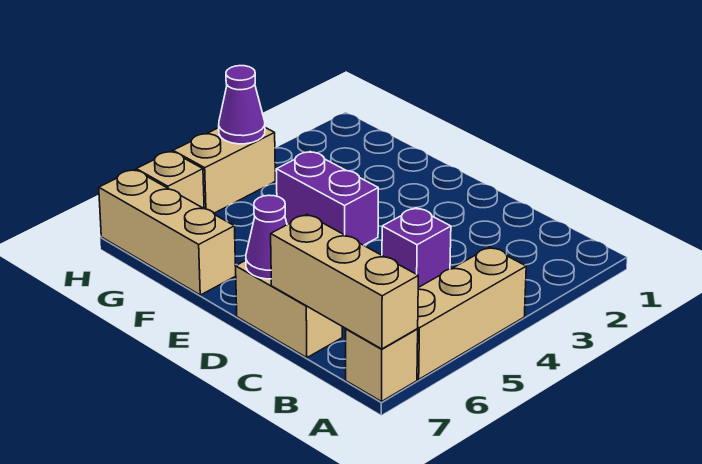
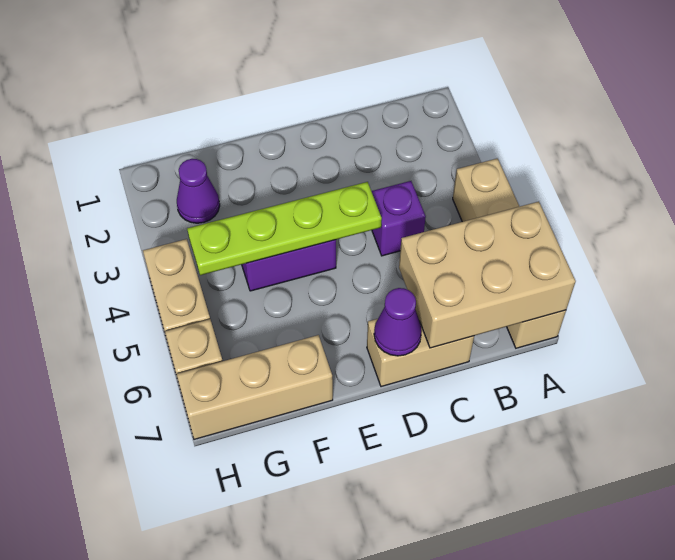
tan 1x3 brick [271,214,418,349] -> tan 2x3 brick [399,202,576,348]
none -> lime 1x4 plate [187,182,382,275]
purple 1x1 cone [219,66,265,144] -> purple 1x1 cone moved to [177,159,220,223]

